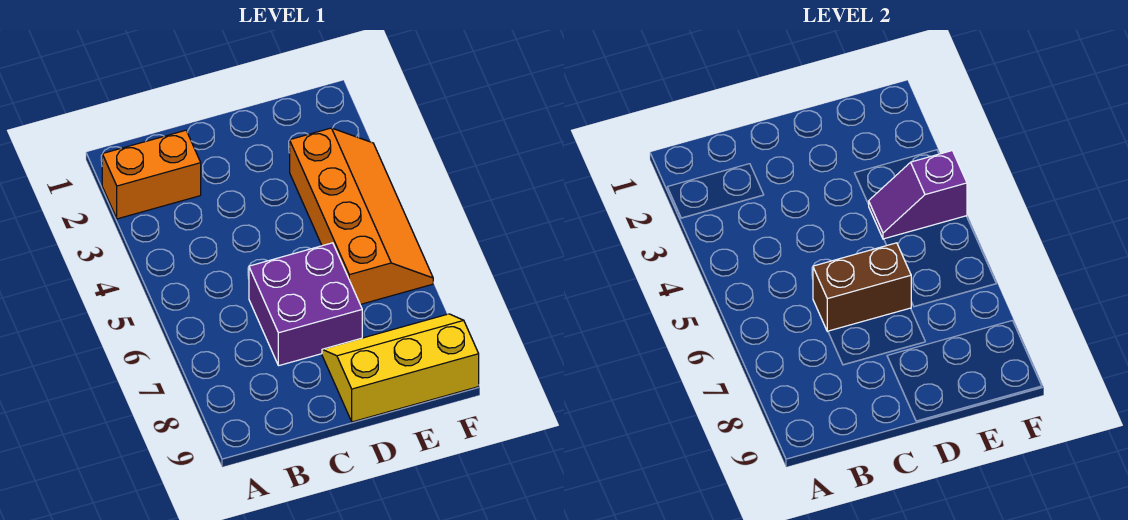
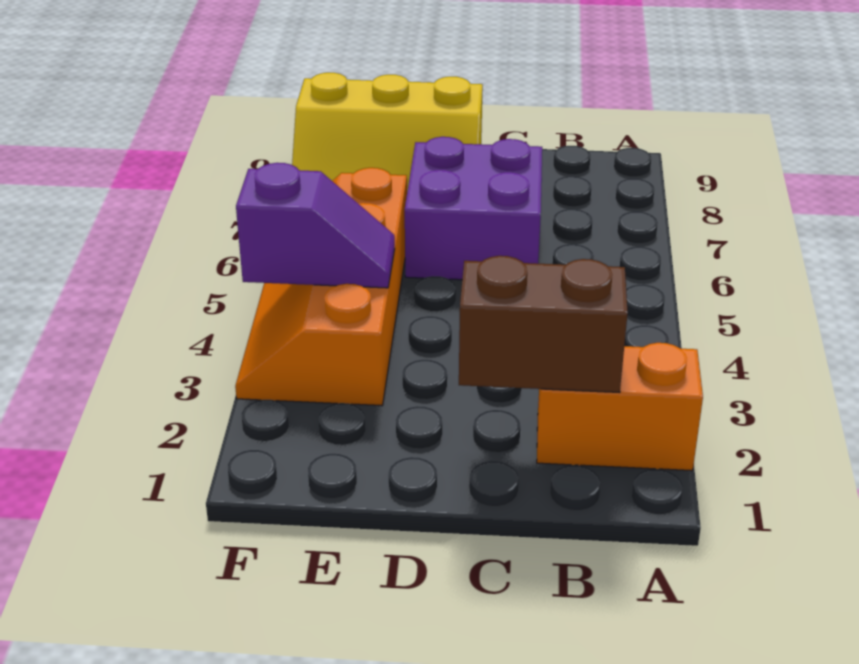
brown 1x2 brick [813,243,911,331] -> brown 1x2 brick moved to [459,256,628,392]

